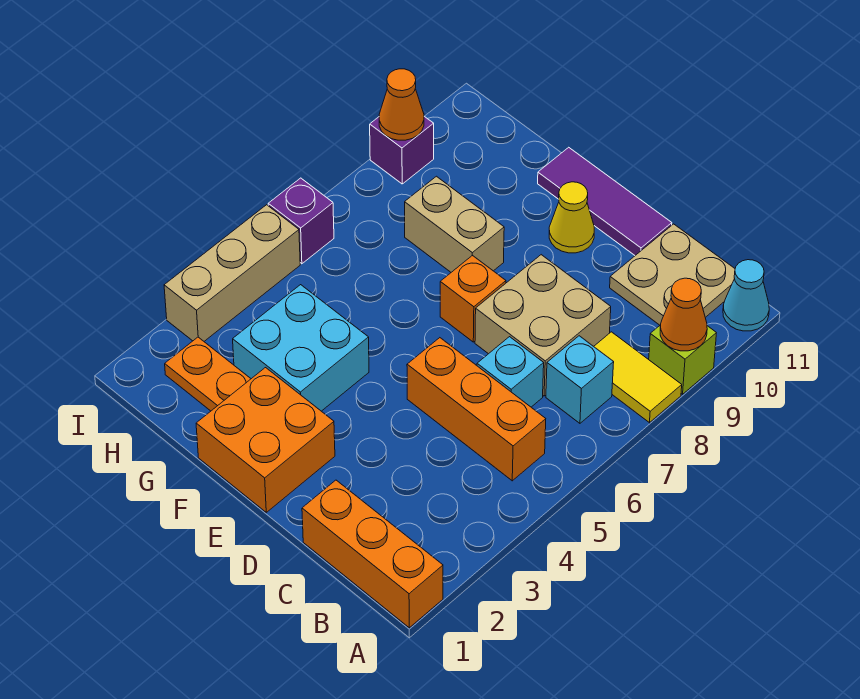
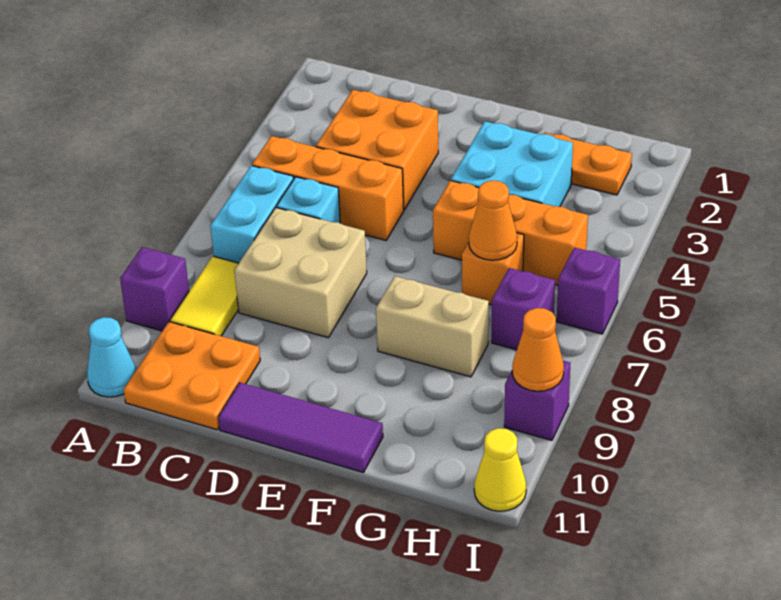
orange 1x3 brick [302,480,443,628] -> orange 1x3 brick moved to [433,181,588,285]
yellow 1x2 tile [594,332,682,423] -> yellow 1x2 tile turned to [170,256,239,336]
lime 1x1 brick [649,326,716,394] -> purple 1x1 brick [120,247,189,331]
orange 1x1 cone [660,278,707,351] -> orange 1x1 cone moved to [469,181,517,260]
cyan 1x1 brick [546,336,614,423] -> cyan 1x2 brick [210,165,294,263]
tan 2x2 plate [610,224,735,325] -> orange 2x2 plate [124,322,260,430]
orange 2x2 brick [196,368,335,512] -> orange 2x2 brick moved to [316,90,438,210]
orange 1x1 brick [440,255,506,342] -> orange 1x1 brick moved to [462,233,524,305]
yellow 1x1 cone [549,182,594,253] -> yellow 1x1 cone moved to [474,428,526,511]
none -> purple 1x1 brick [492,268,555,350]
tan 1x3 brick [164,205,300,341] -> none

